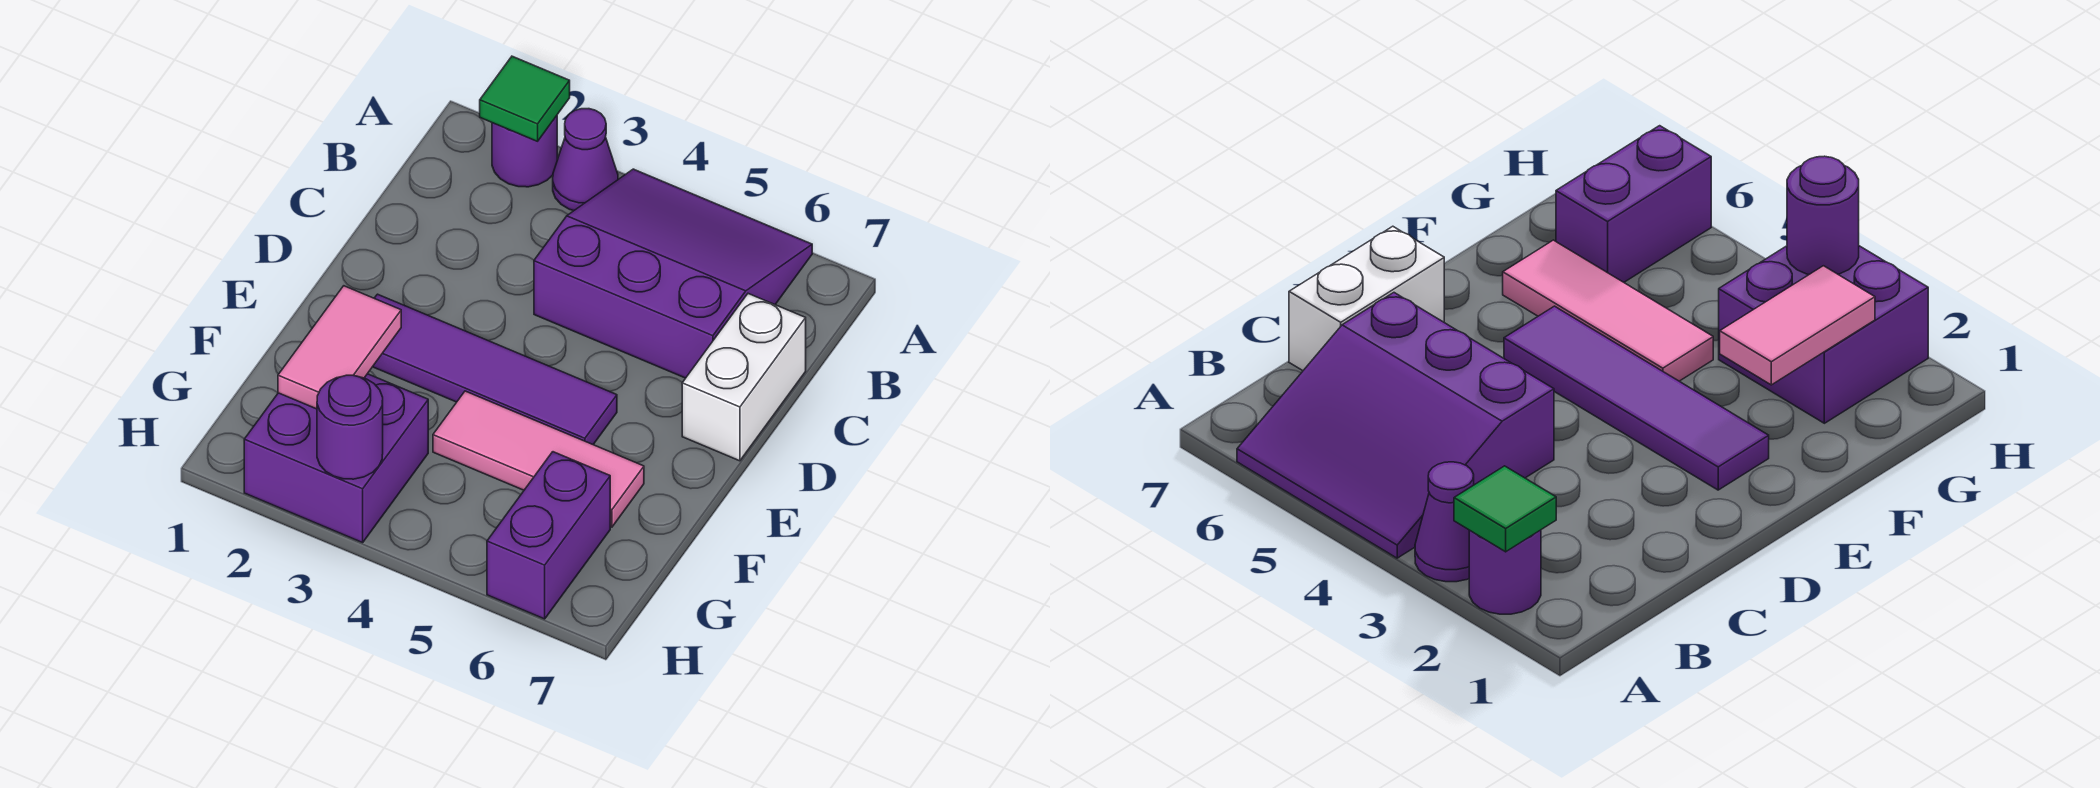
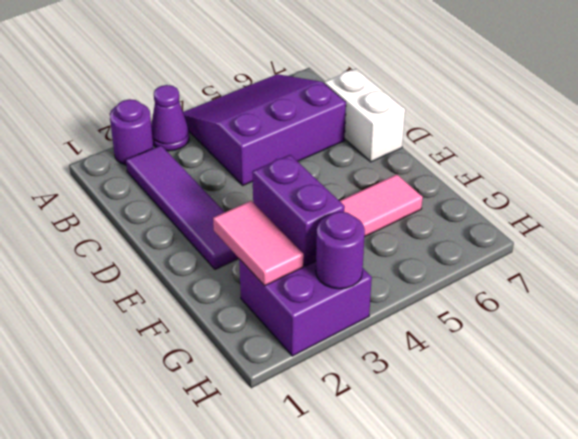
green 1x1 tile [480,56,570,141] -> none
purple 1x4 tile [373,294,617,444] -> purple 1x4 tile turned to [126,145,239,270]
purple 1x2 brick [487,452,610,619] -> purple 1x2 brick moved to [252,155,345,266]

